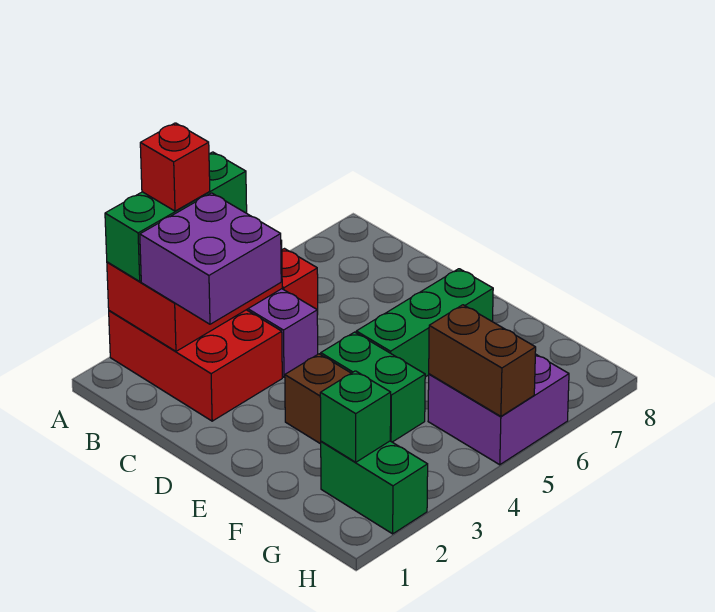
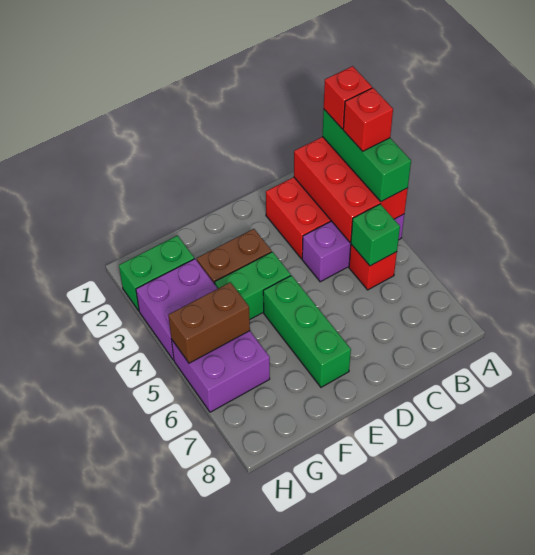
none -> red 1x1 brick [324,66,372,129]
purple 2x2 brick [140,193,281,324] -> purple 2x2 brick moved to [136,259,218,360]
green 1x1 brick [320,371,391,462] -> green 1x1 brick moved to [351,204,400,266]

